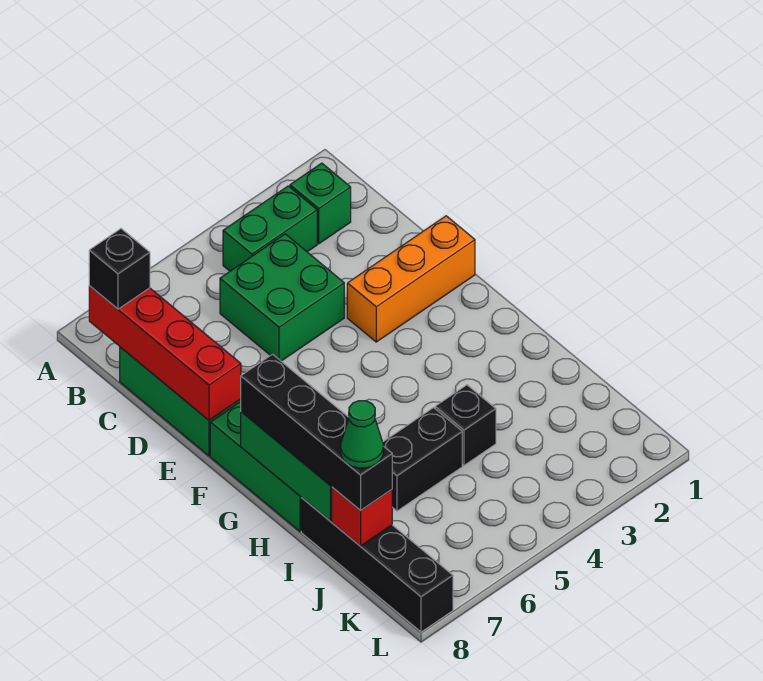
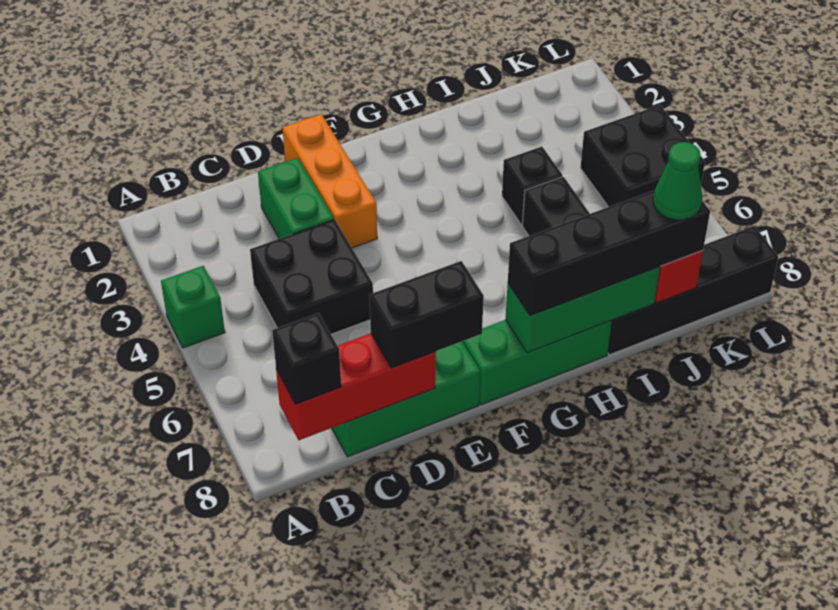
green 1x1 brick [290,163,351,244] -> green 1x1 brick moved to [161,266,225,348]
green 1x2 brick [223,186,317,271] -> green 1x2 brick moved to [258,158,334,239]
red 1x4 brick [89,286,241,420] -> red 1x3 brick [276,333,436,440]
green 2x2 brick [220,234,344,361] -> black 2x2 brick [250,219,373,334]
none -> black 1x2 brick [369,261,484,368]
none -> black 2x2 brick [580,105,705,207]

